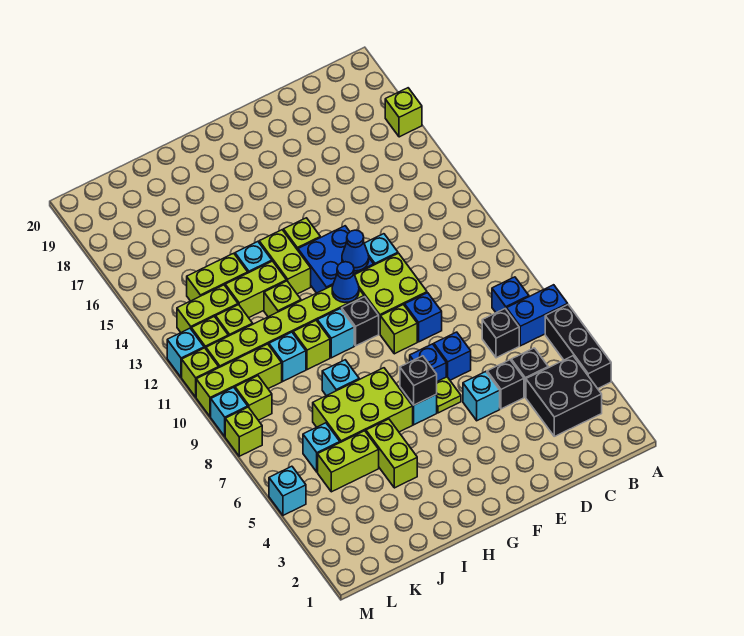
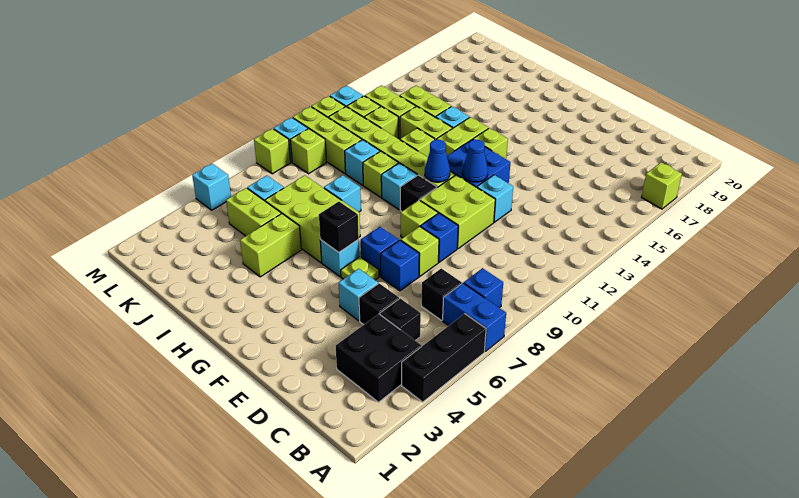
none -> lime 1x1 brick [401,226,439,276]

